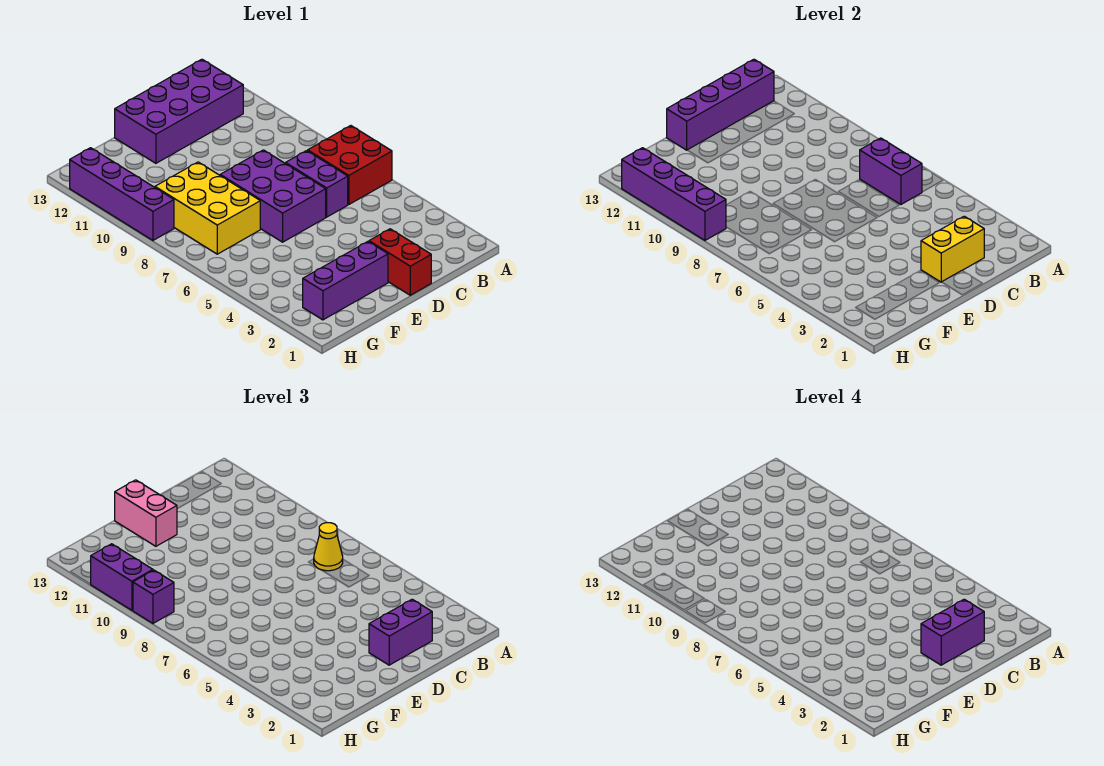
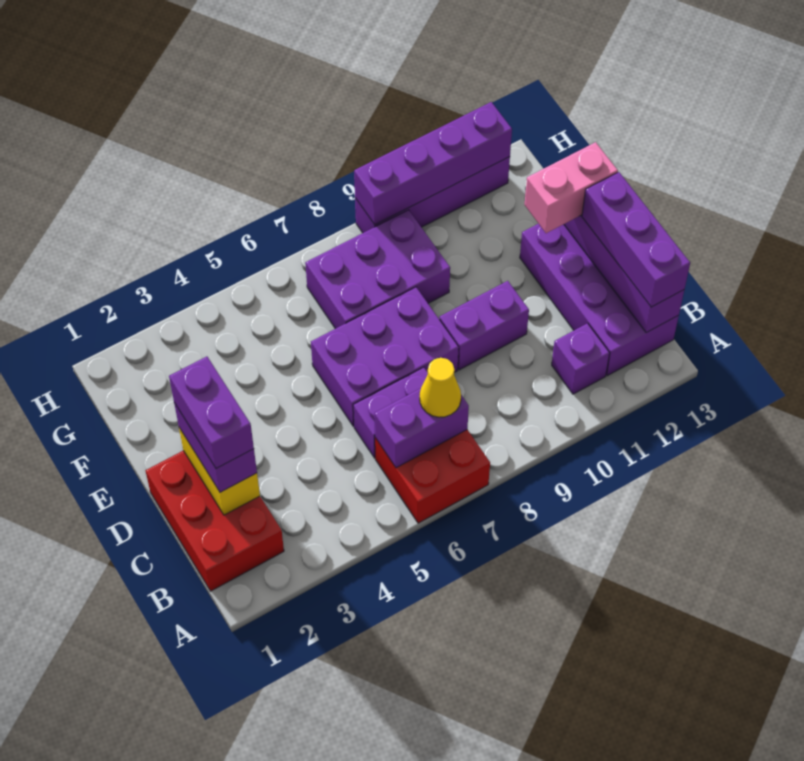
red 1x2 brick [369,229,431,295] -> red 2x3 brick [145,451,284,591]
purple 1x3 brick [303,242,388,320] -> purple 1x3 brick moved to [582,172,690,307]
yellow 2x3 brick [155,162,260,254] -> purple 2x3 brick [305,210,450,329]
purple 1x1 brick [133,570,174,623] -> purple 1x1 brick moved to [552,323,610,394]
purple 1x2 brick [91,544,153,610] -> purple 1x2 brick moved to [439,281,529,370]

